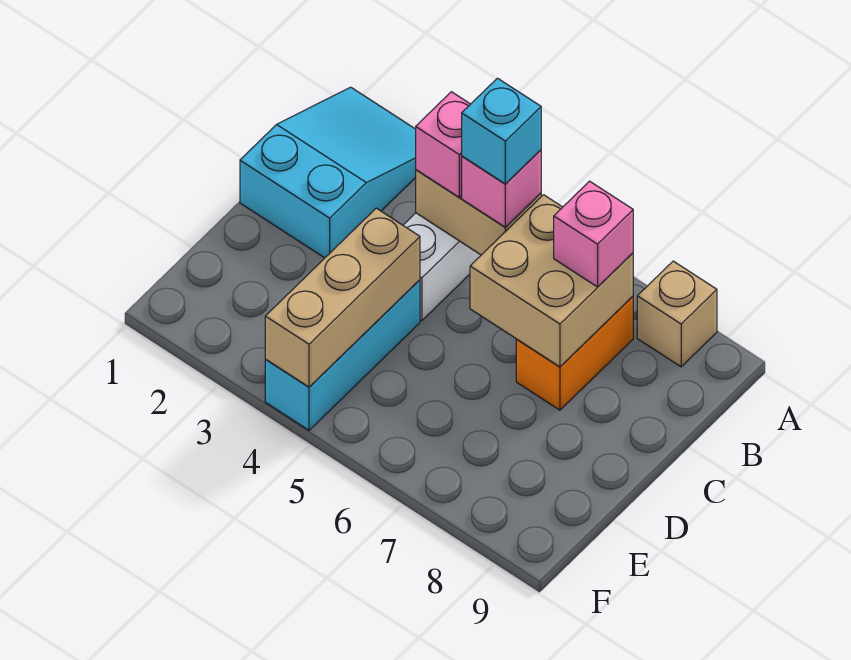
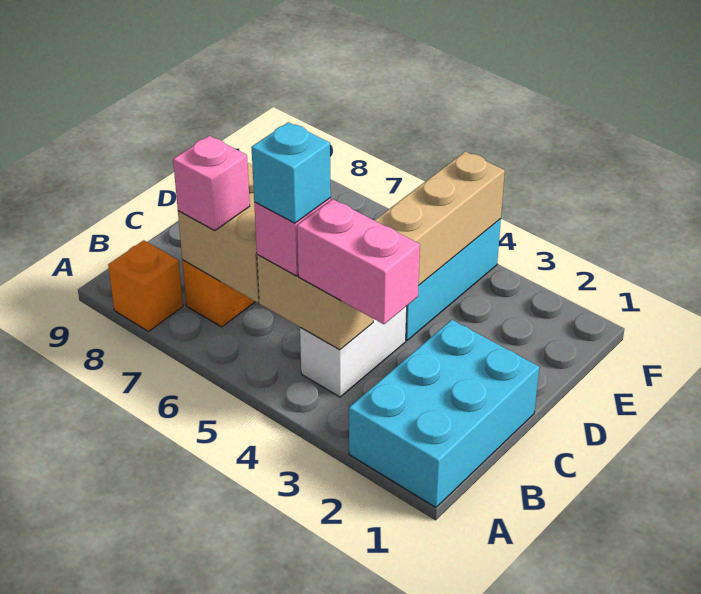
cyan 2x3 slope [240,87,416,258] -> cyan 2x3 brick [349,320,539,508]
tan 1x1 brick [637,261,717,367] -> orange 1x1 brick [108,240,183,331]
pink 1x1 brick [416,92,470,197] -> pink 1x2 brick [297,199,420,324]

